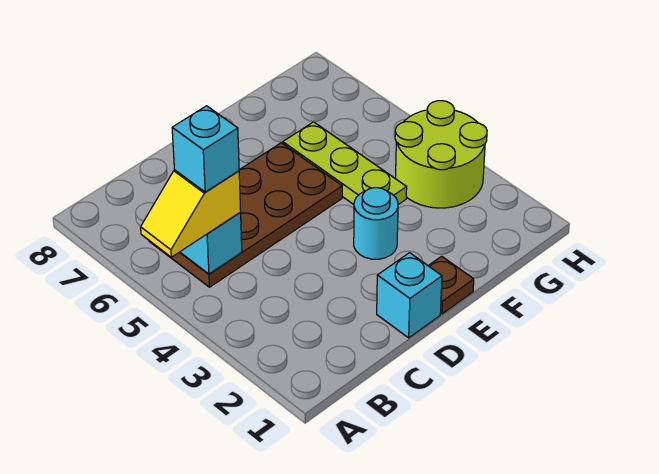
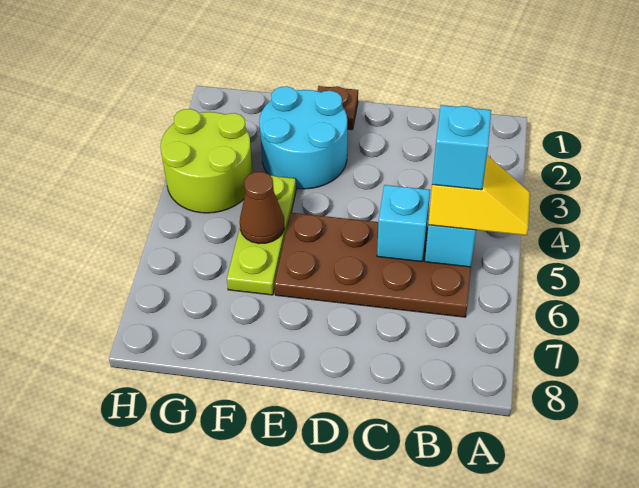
cyan 1x1 brick [377,253,442,338] -> cyan 1x1 brick moved to [377,185,430,262]
cyan 1x1 round brick [354,188,398,259] -> cyan 2x2 round brick [259,86,347,189]
none -> brown 1x1 cone [240,172,284,244]

